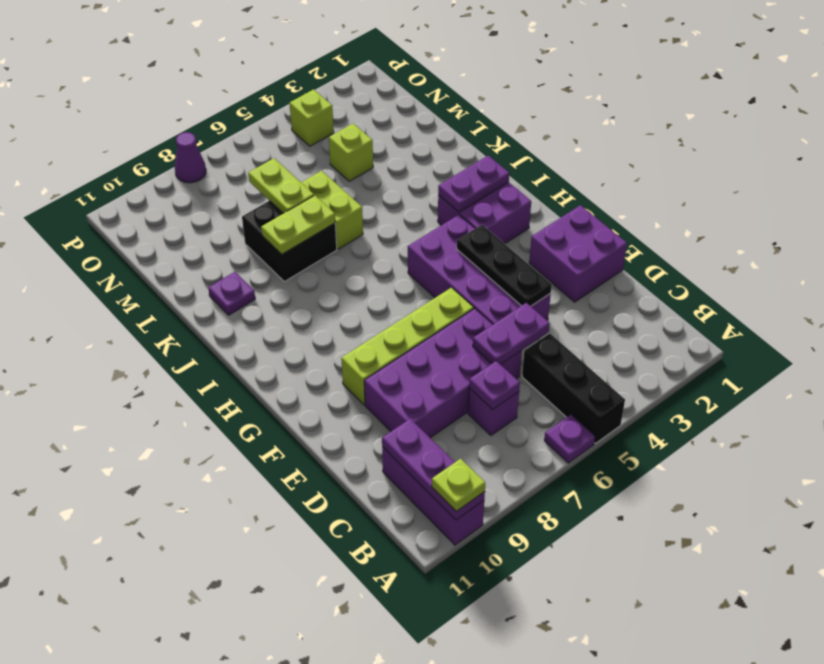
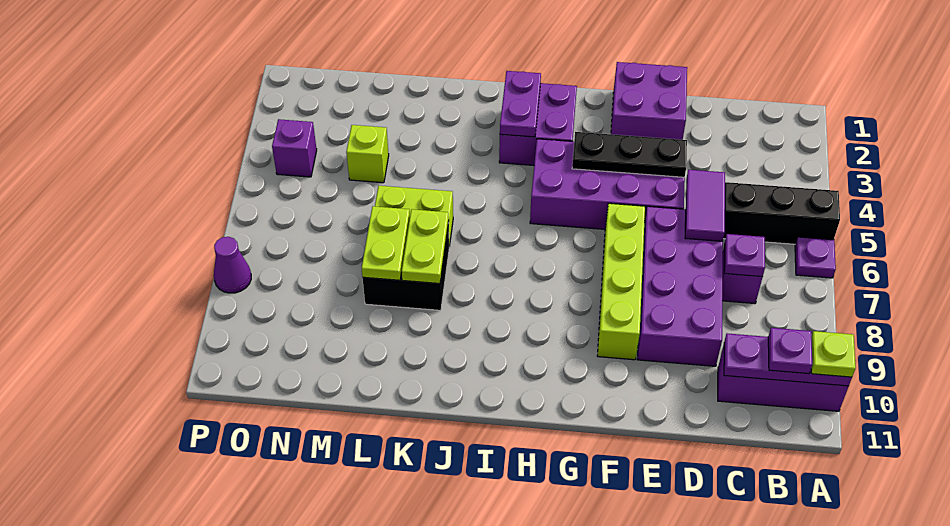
purple 1x2 plate [473,303,550,365] -> purple 1x2 tile [685,170,725,241]
purple 1x1 plate [208,272,255,315] -> purple 1x1 plate moved to [768,328,812,374]
lime 1x2 plate [248,158,314,214] -> lime 1x2 plate turned to [362,206,410,280]
lime 1x1 brick [290,89,334,146] -> purple 1x1 brick [272,119,317,177]

